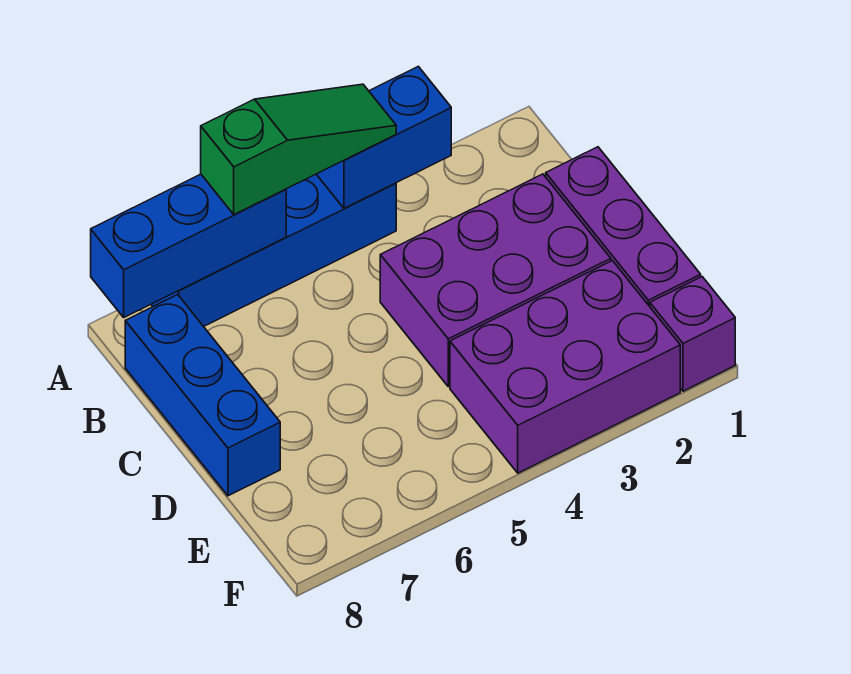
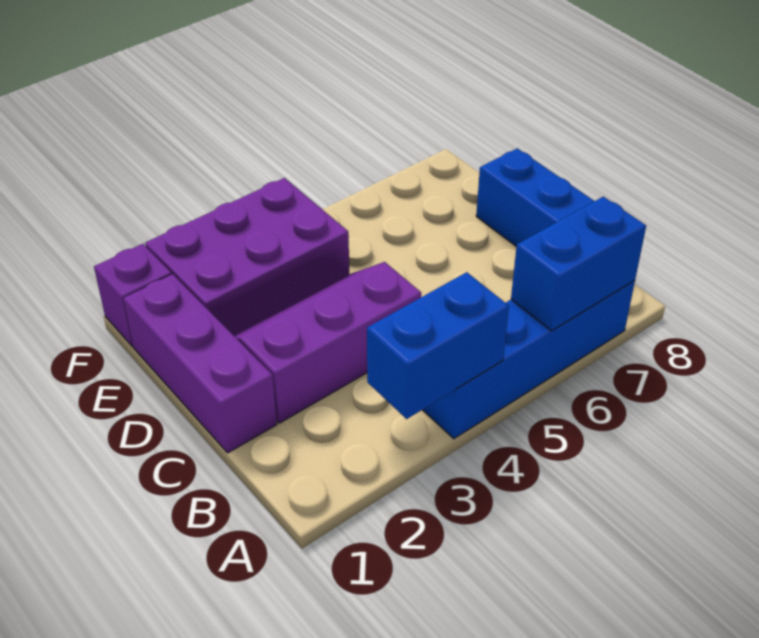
green 1x3 slope [201,84,396,215] -> none
blue 1x3 brick [91,174,286,317] -> blue 1x2 brick [511,197,646,331]
purple 2x3 brick [380,174,611,387] -> purple 2x3 slope [234,262,421,423]

